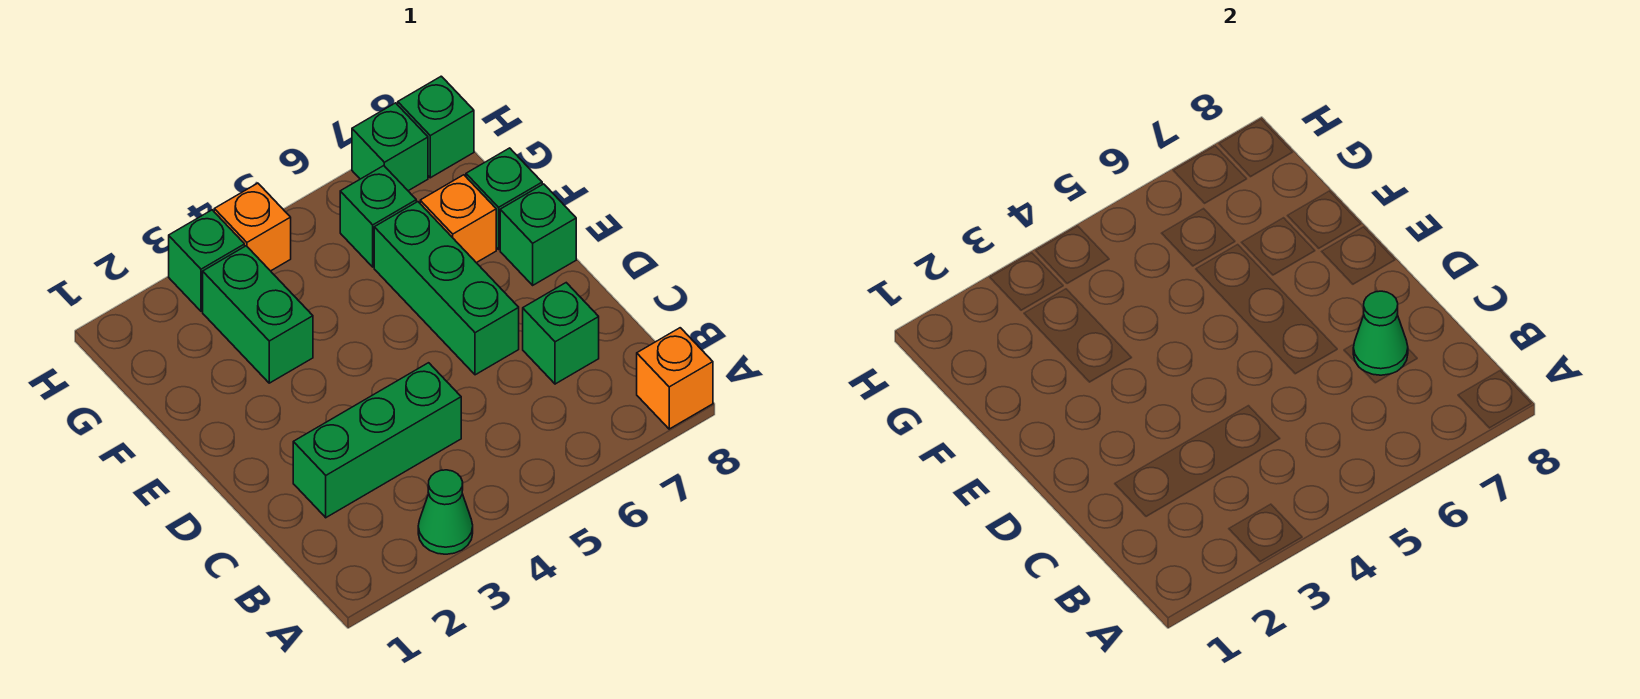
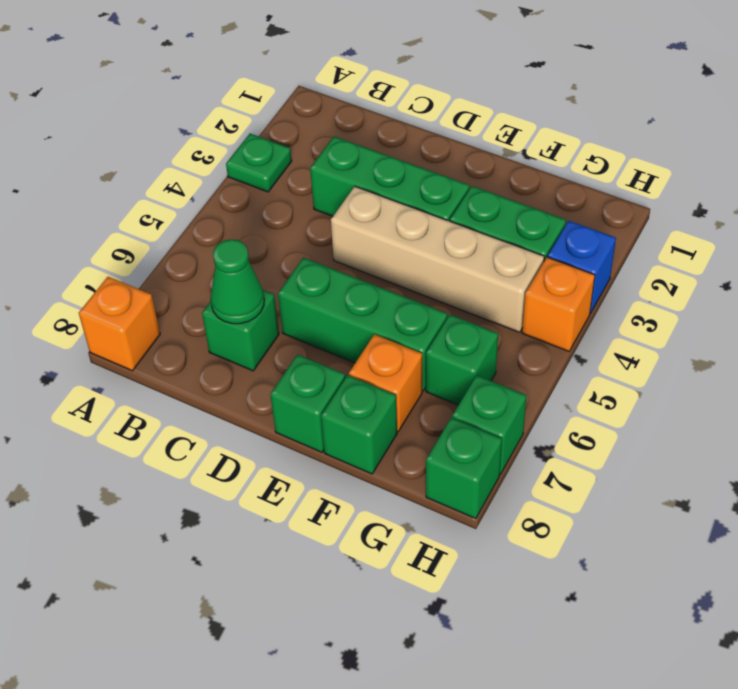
green 1x1 cone [418,470,473,554] -> green 1x1 plate [226,134,292,192]
green 1x3 brick [293,363,461,518] -> green 1x3 brick turned to [310,137,469,221]
none -> tan 1x4 brick [331,187,544,332]
green 1x1 brick [169,210,245,311] -> blue 1x1 brick [548,221,616,313]

